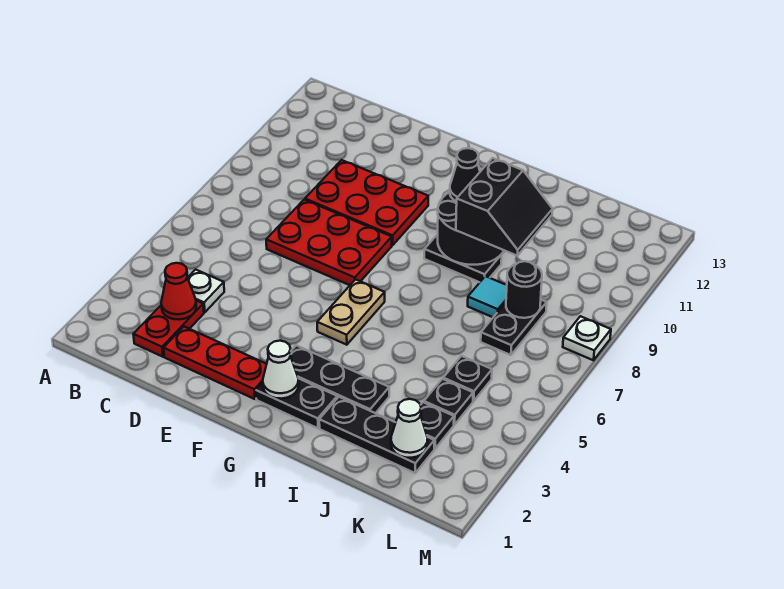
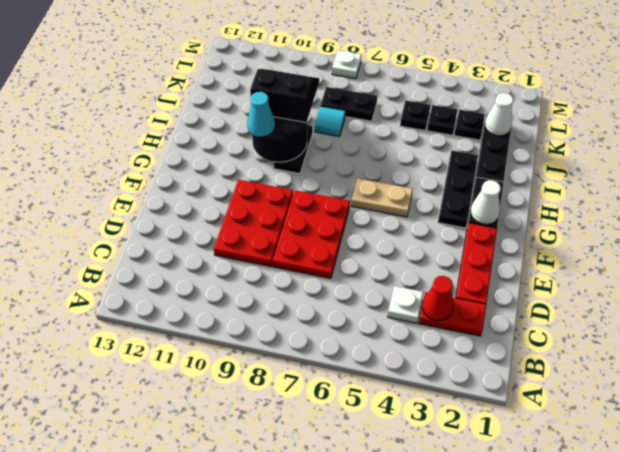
black 1x1 cone [450,148,480,202] -> cyan 1x1 cone [247,92,275,137]
black 1x1 round brick [506,261,542,318] -> none

